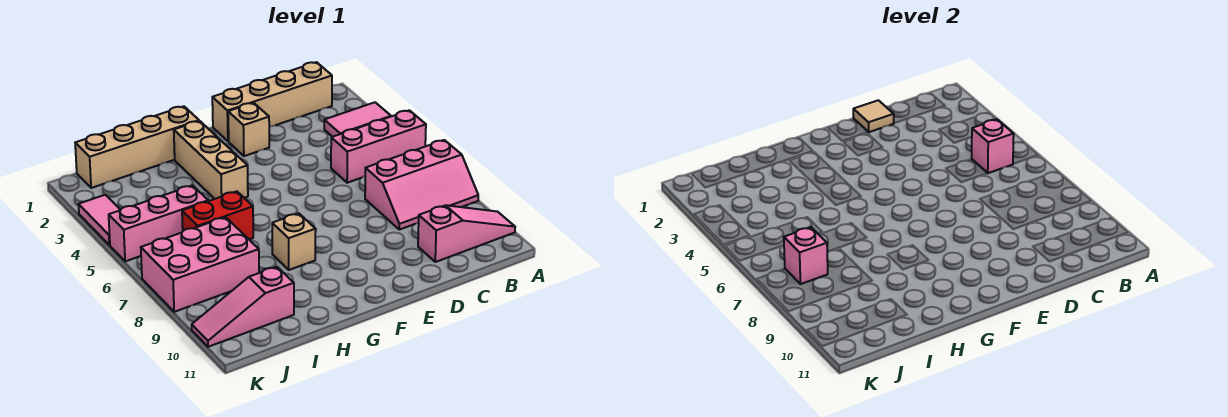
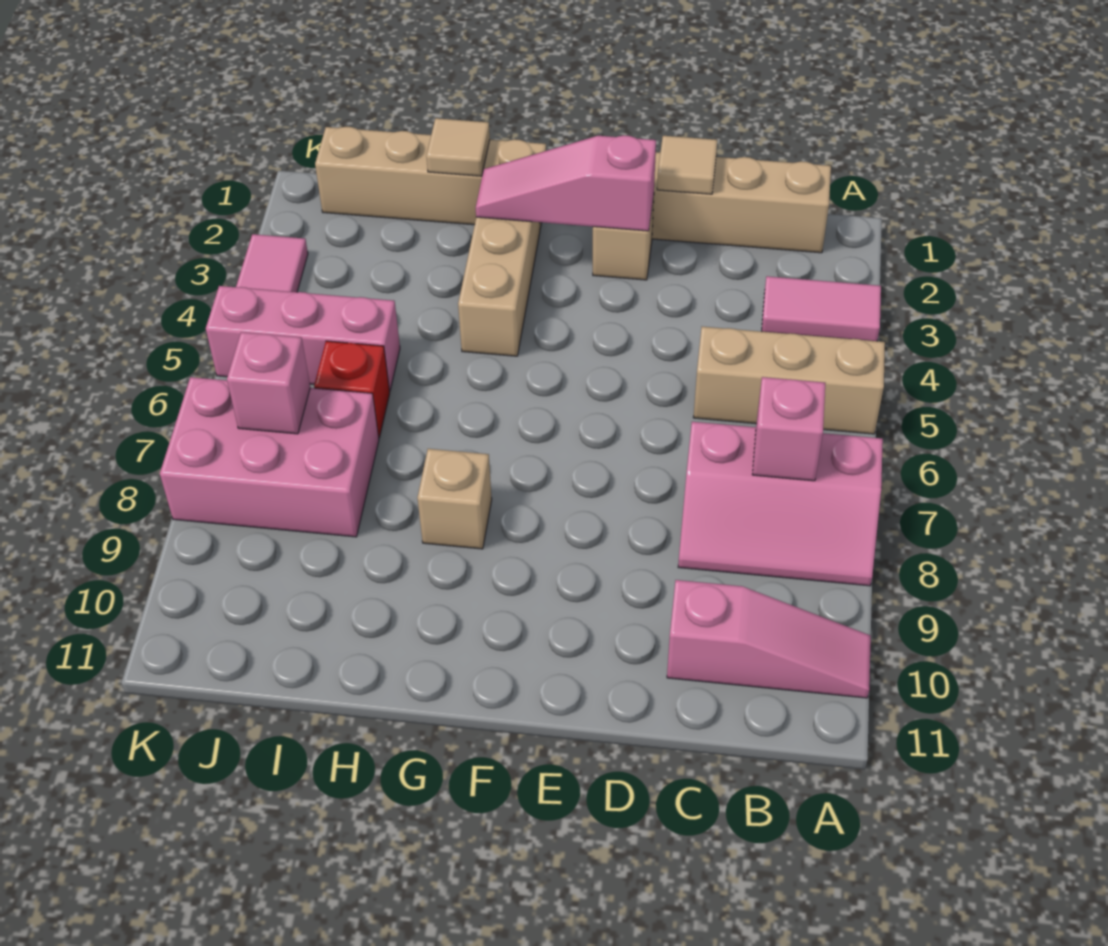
pink 1x3 brick [331,110,426,183] -> tan 1x3 brick [693,327,885,434]
pink 1x1 brick [972,120,1014,173] -> pink 1x1 brick moved to [752,377,825,481]
none -> tan 1x1 tile [426,118,490,176]
red 1x2 brick [182,191,253,239] -> red 1x1 brick [314,341,390,438]
pink 1x3 slope [192,267,294,347] -> pink 1x3 slope moved to [476,135,656,231]

